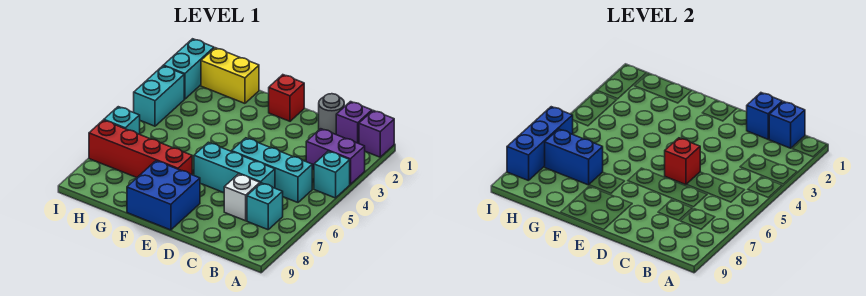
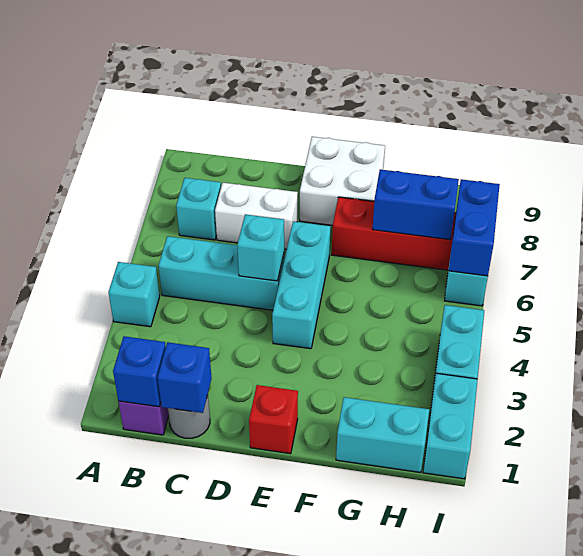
purple 1x1 brick [359,111,394,157] -> none
purple 1x2 brick [306,129,365,184] -> none
cyan 1x3 brick [194,142,275,193] -> cyan 1x3 brick turned to [272,221,330,349]
white 1x1 brick [224,174,260,221] -> white 1x2 brick [215,183,298,249]
red 1x1 brick [665,138,700,185] -> cyan 1x1 brick [237,214,284,281]
blue 2x2 brick [127,161,200,230] -> white 2x2 brick [300,137,385,225]
yellow 1x2 brick [201,48,259,103] -> cyan 1x2 brick [336,397,429,472]
blue 1x3 brick [507,107,573,181] -> blue 1x2 brick [449,179,500,276]

